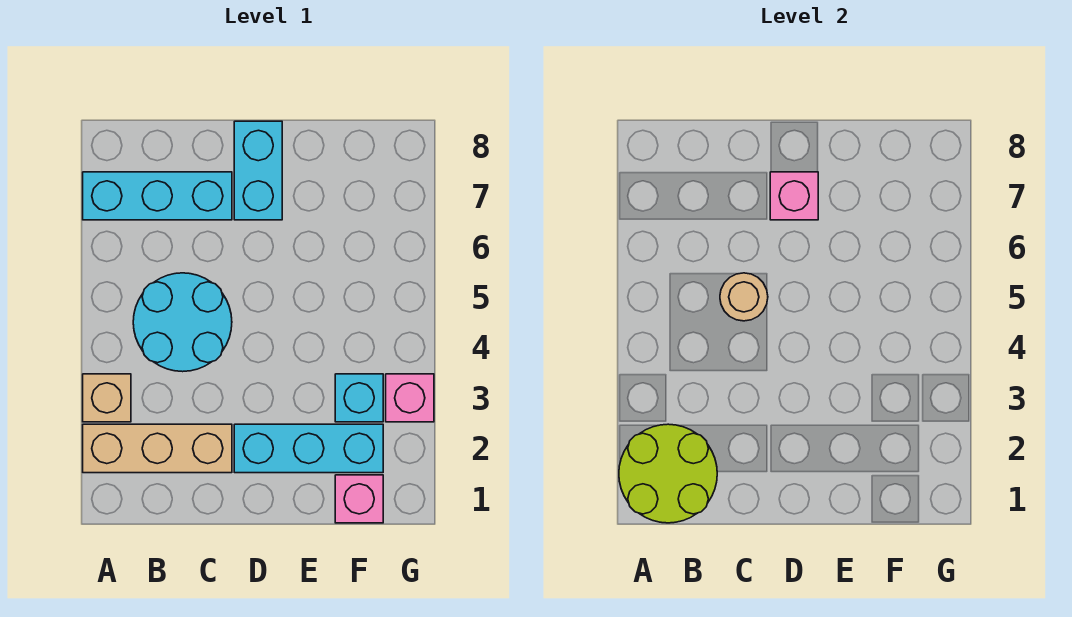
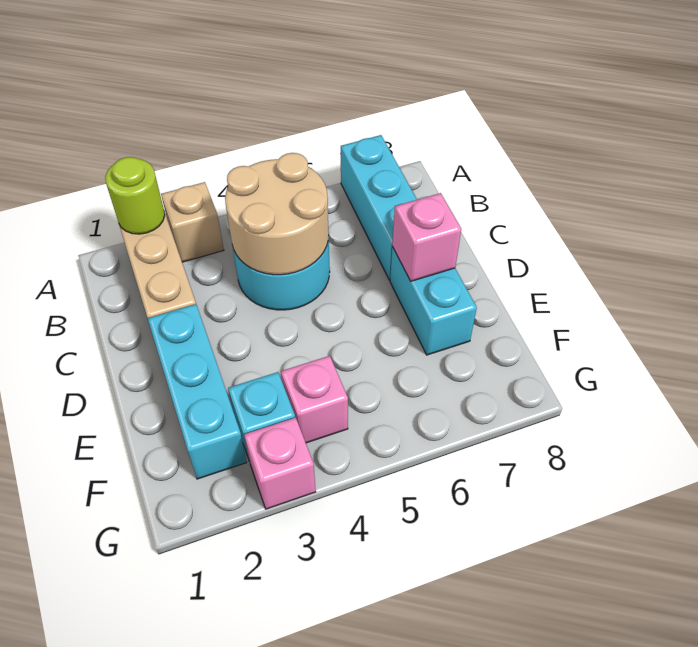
lime 2x2 round brick [619,424,717,523] -> lime 1x1 round brick [105,157,165,234]
tan 1x1 round brick [720,273,768,321] -> tan 2x2 round brick [225,153,329,275]
cyan 1x2 brick [234,121,282,220] -> cyan 1x2 brick turned to [390,247,477,355]
pink 1x1 brick [335,475,383,523] -> pink 1x1 brick moved to [281,356,348,443]

